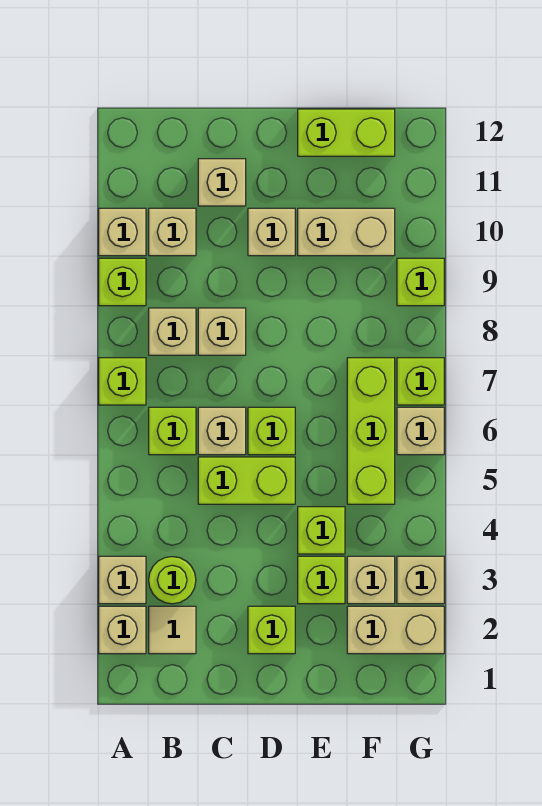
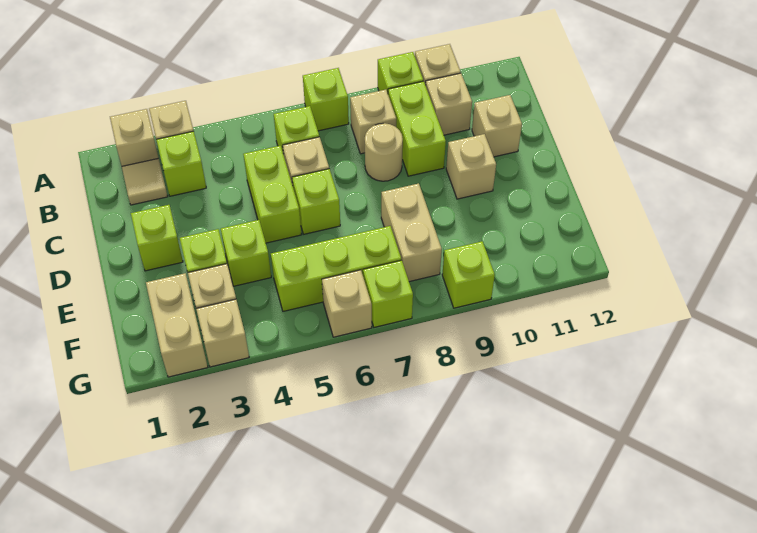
lime 1x1 round brick [149,557,196,604] -> lime 1x1 brick [156,131,206,196]
tan 1x1 brick [198,308,246,355] -> tan 1x1 round brick [365,123,403,181]
tan 1x2 brick [298,208,395,256] -> tan 1x2 brick moved to [381,183,442,282]
lime 1x2 brick [298,109,395,156] -> lime 1x2 brick moved to [388,81,446,176]

